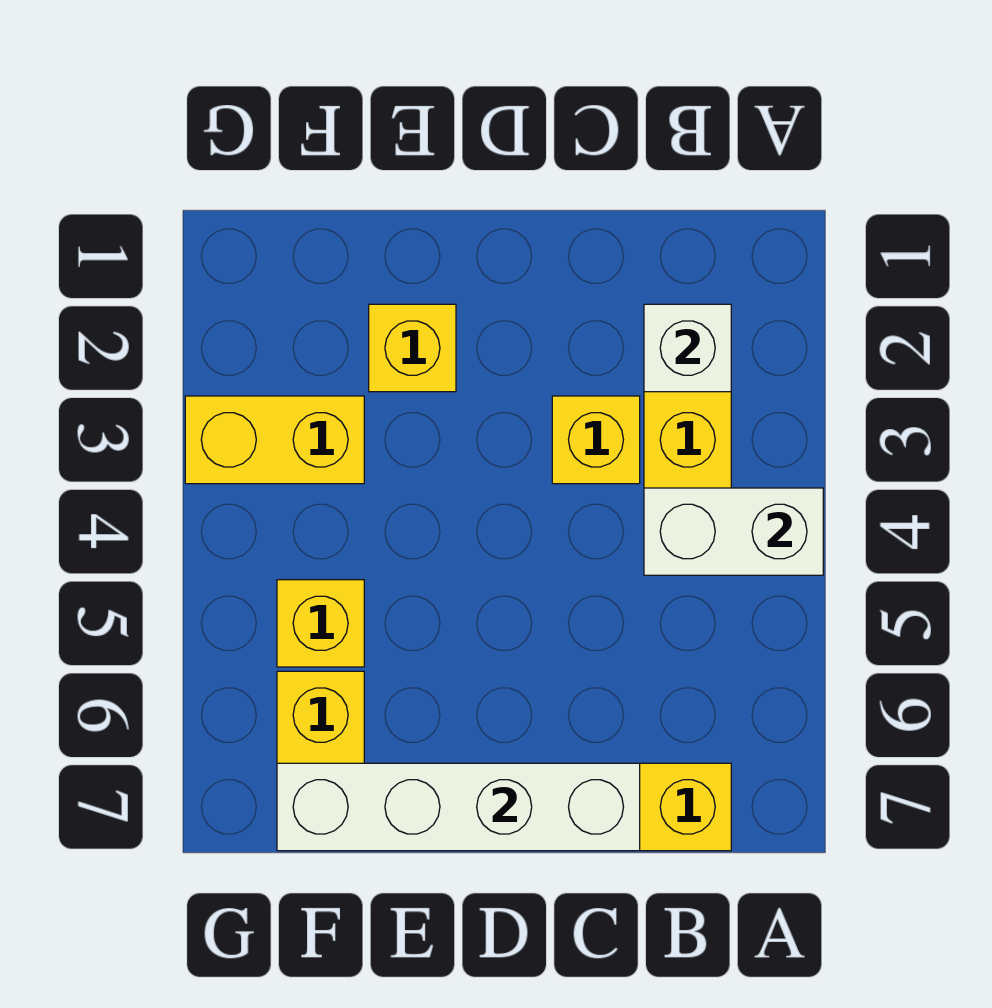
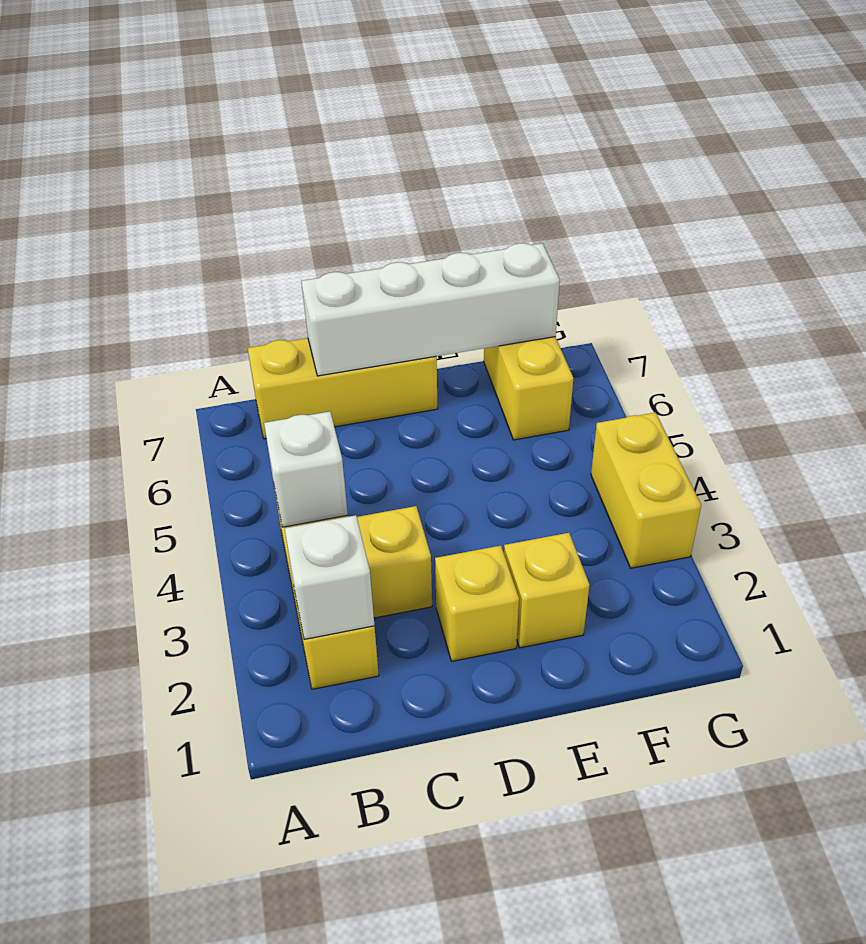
white 1x2 brick [644,488,823,575] -> white 1x1 brick [264,412,348,527]
yellow 1x2 brick [185,396,364,484] -> yellow 1x2 brick turned to [591,413,701,568]
yellow 1x1 brick [277,580,364,667] -> yellow 1x1 brick moved to [435,546,519,661]

